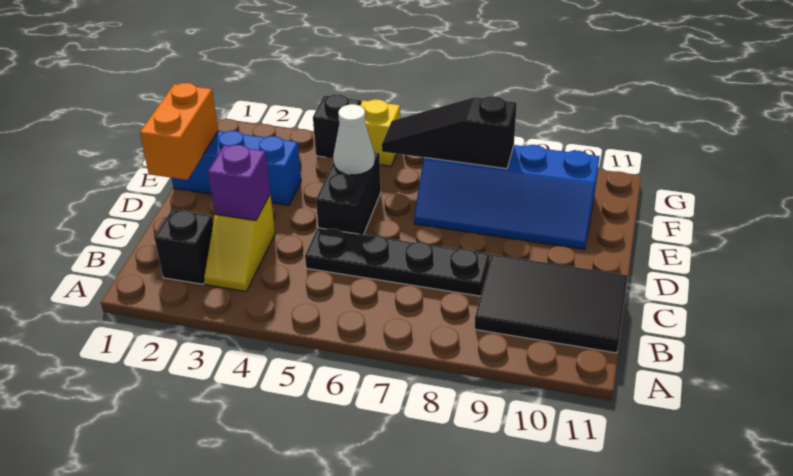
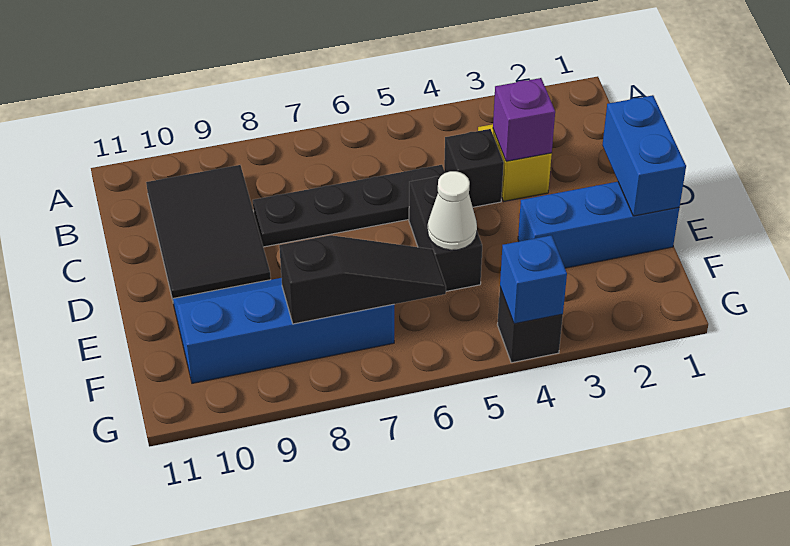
black 1x1 brick [155,210,213,284] -> black 1x1 brick moved to [444,129,504,207]
black 2x3 tile [475,254,628,353] -> black 2x3 tile turned to [146,165,271,300]
orange 1x2 brick [140,83,218,180] -> blue 1x2 brick [602,95,686,216]
none -> blue 1x1 brick [500,235,567,324]
yellow 1x1 brick [360,99,400,166] -> none

